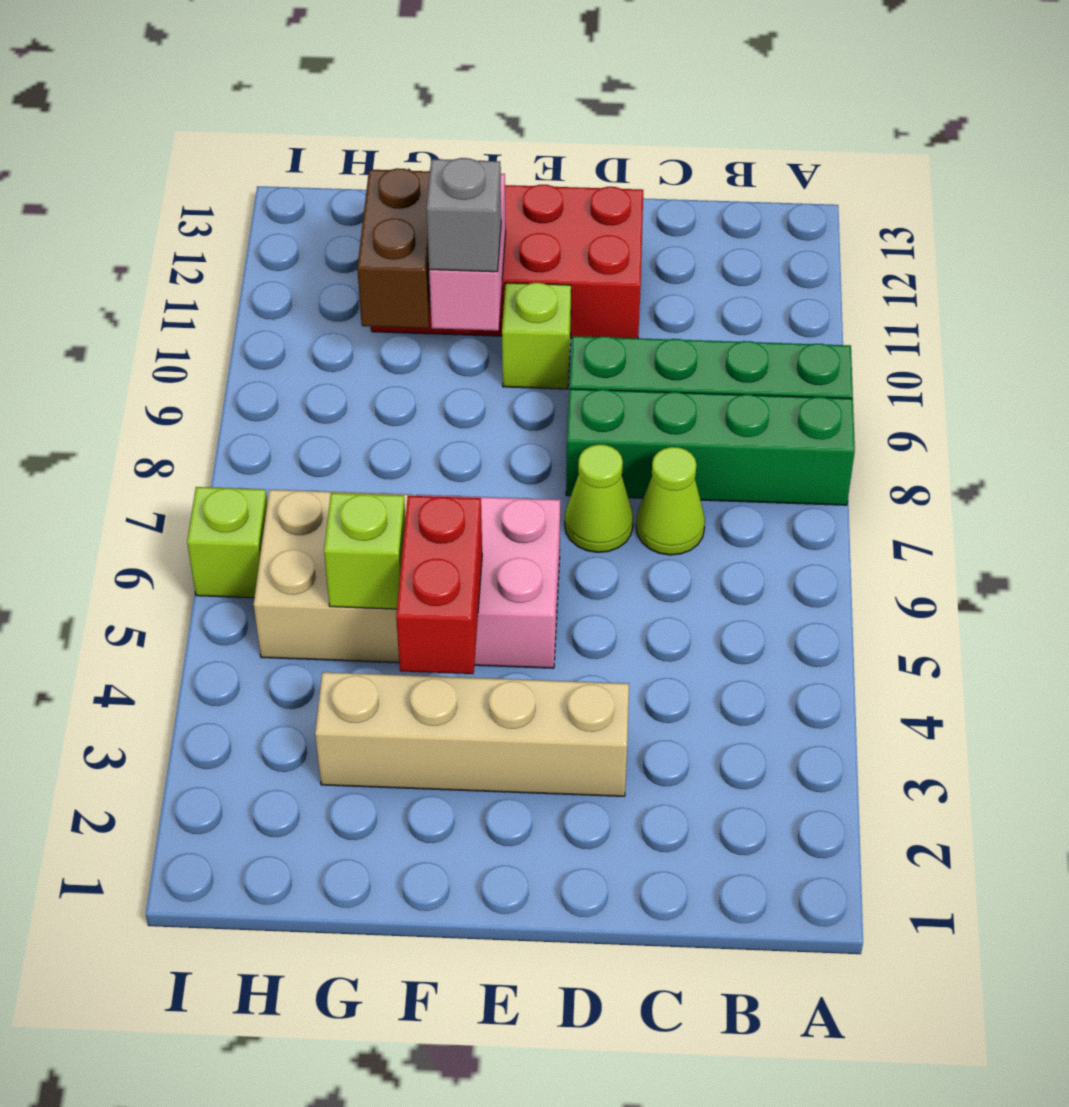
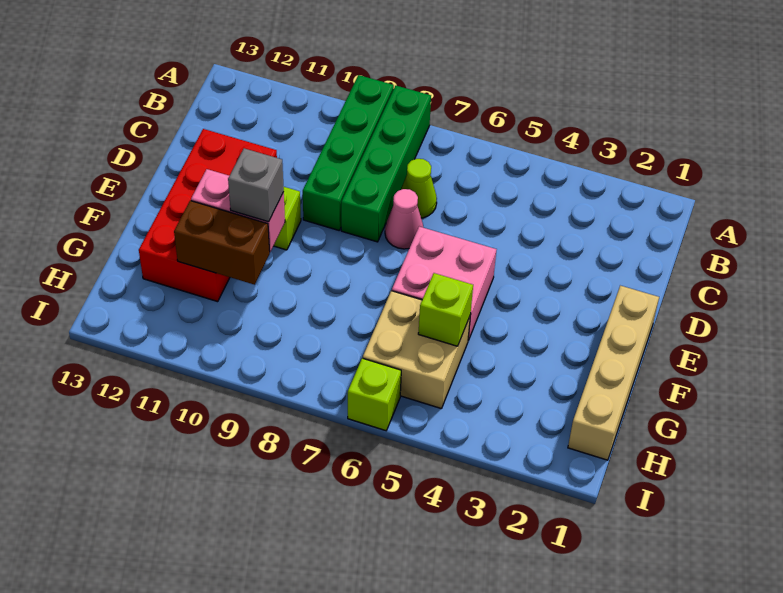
tan 1x4 brick [315,672,629,796] -> tan 1x4 brick moved to [568,286,659,460]
lime 1x1 cone [565,445,633,552] -> pink 1x1 cone [385,189,424,249]
red 1x2 brick [396,496,482,674] -> none

